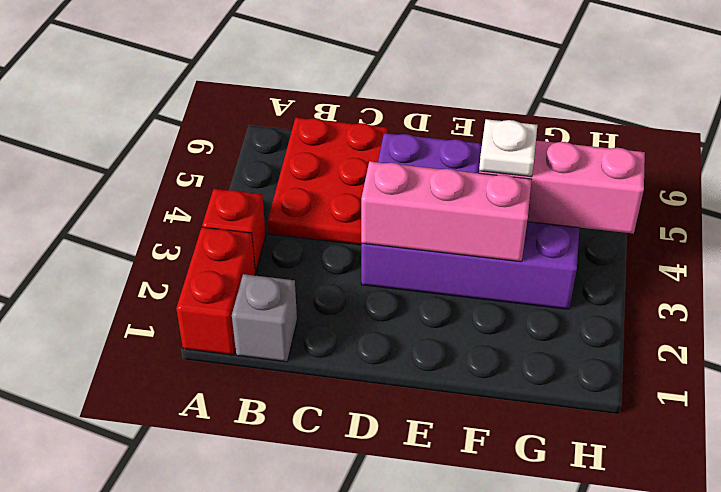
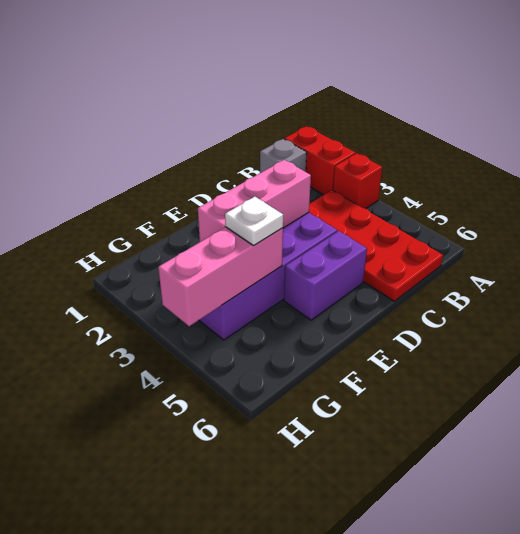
red 2x3 plate [268,118,388,245] -> red 2x4 plate [309,190,443,301]

